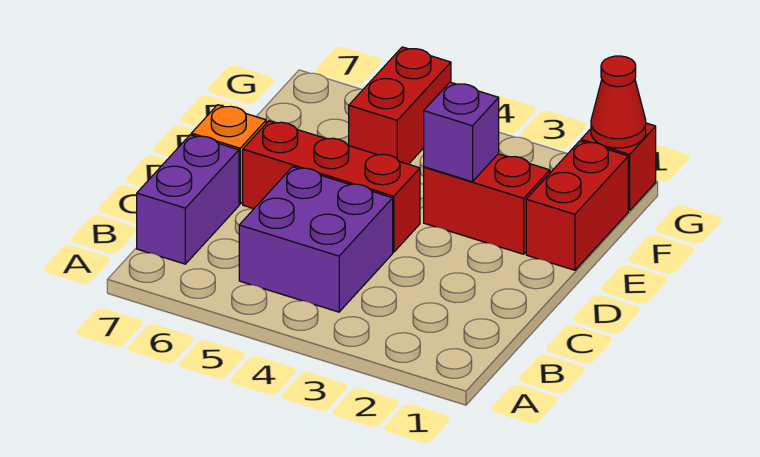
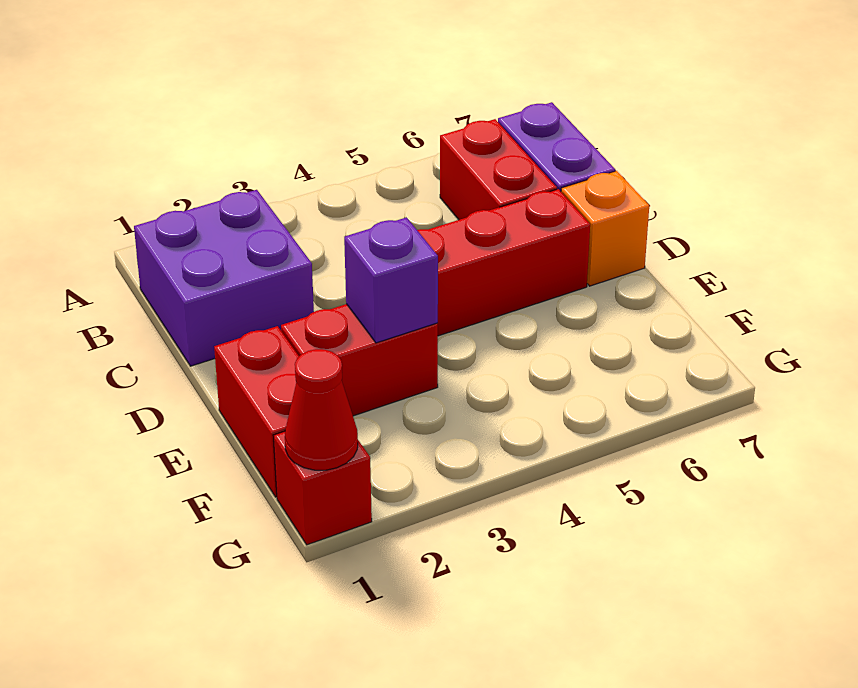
purple 2x2 brick [239,167,393,312] -> purple 2x2 brick moved to [134,190,314,366]
red 1x2 brick [349,47,451,164] -> red 1x2 brick moved to [440,119,557,220]

